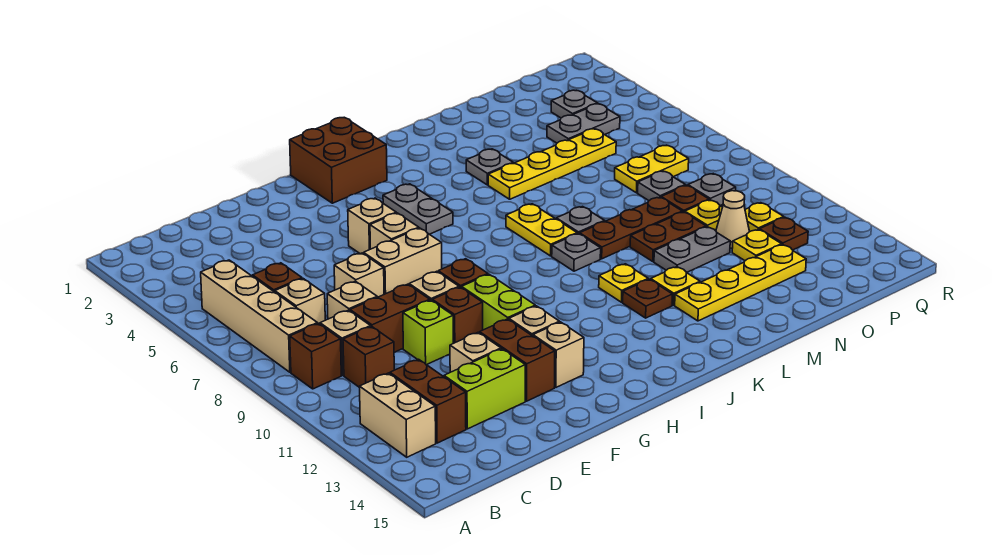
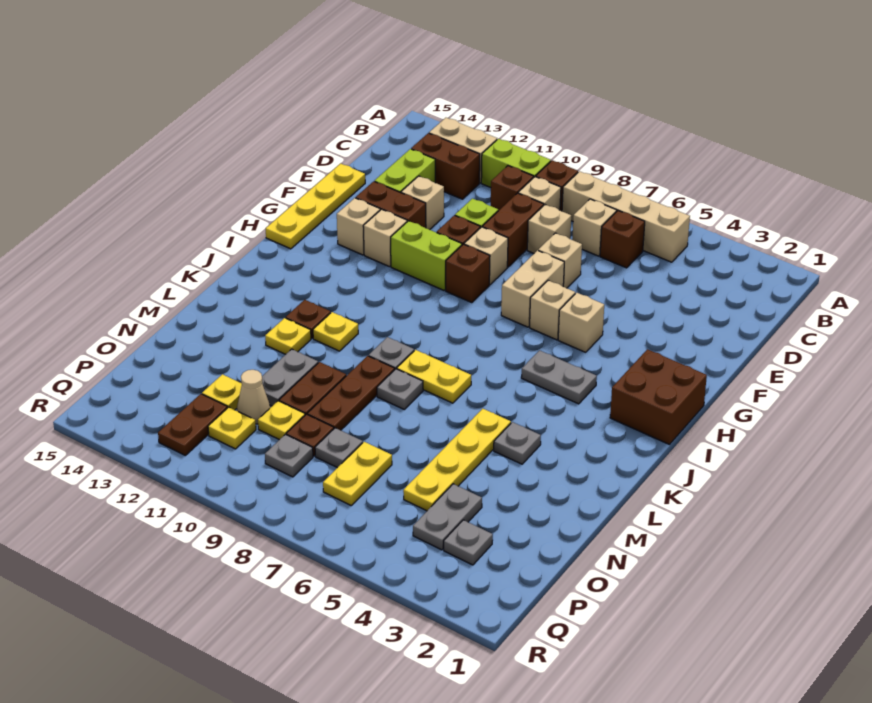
none -> lime 1x2 brick [481,139,551,188]
yellow 1x4 plate [675,245,806,321] -> yellow 1x4 plate moved to [266,163,365,249]
brown 1x1 plate [760,217,808,250] -> brown 1x2 plate [158,394,227,455]

